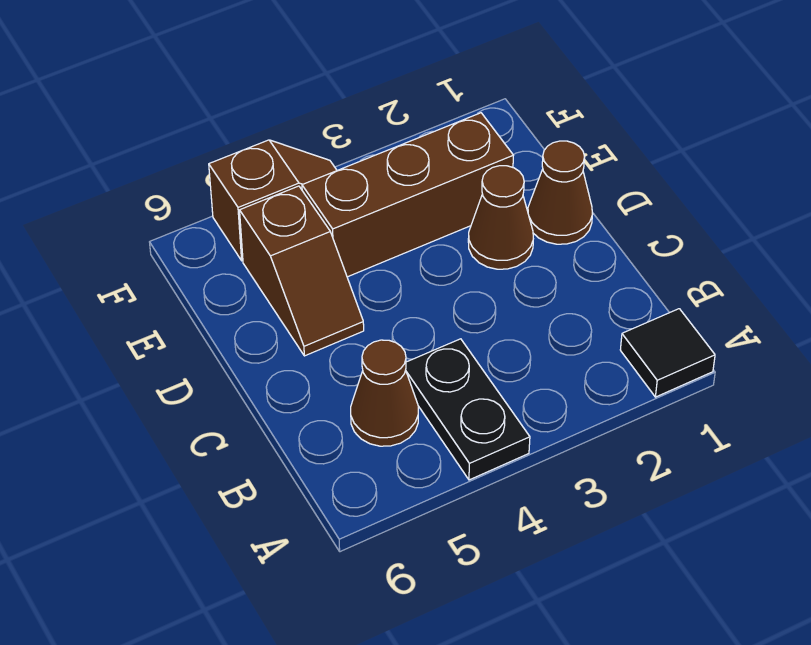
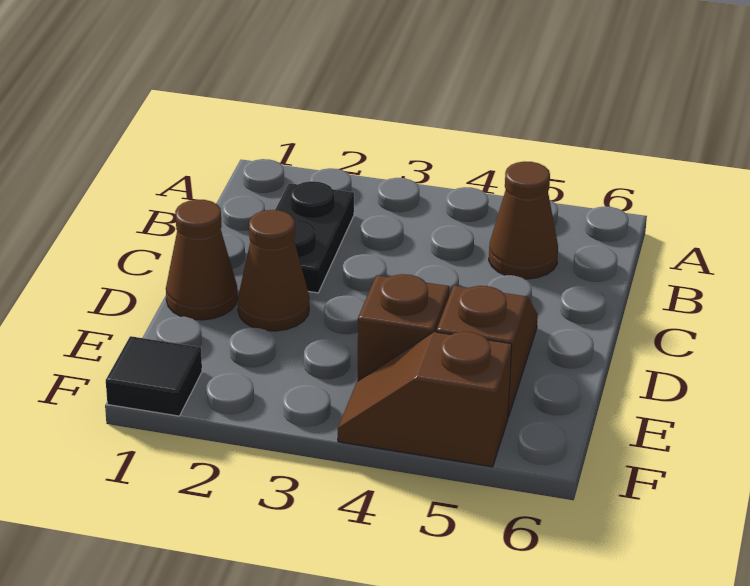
black 1x1 tile [620,309,715,397] -> black 1x1 tile moved to [106,336,202,416]
black 1x2 plate [406,339,530,480] -> black 1x2 plate moved to [275,181,354,293]
brown 1x3 brick [302,113,513,277] -> brown 1x1 brick [358,274,449,381]

